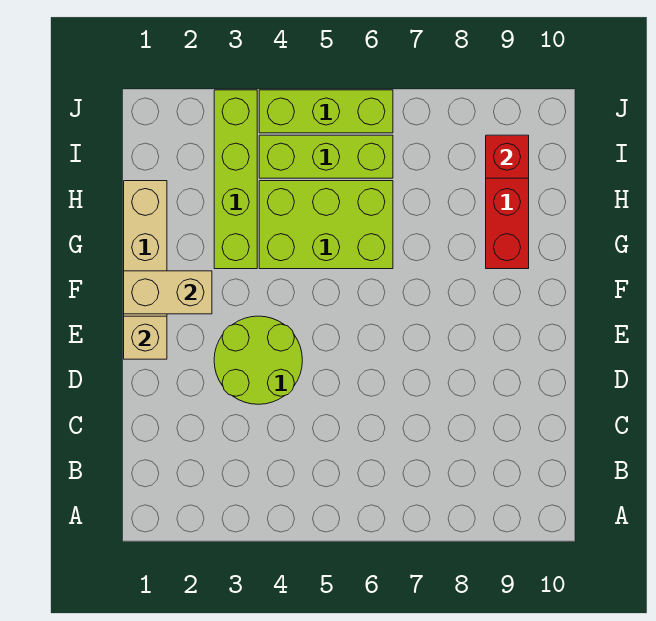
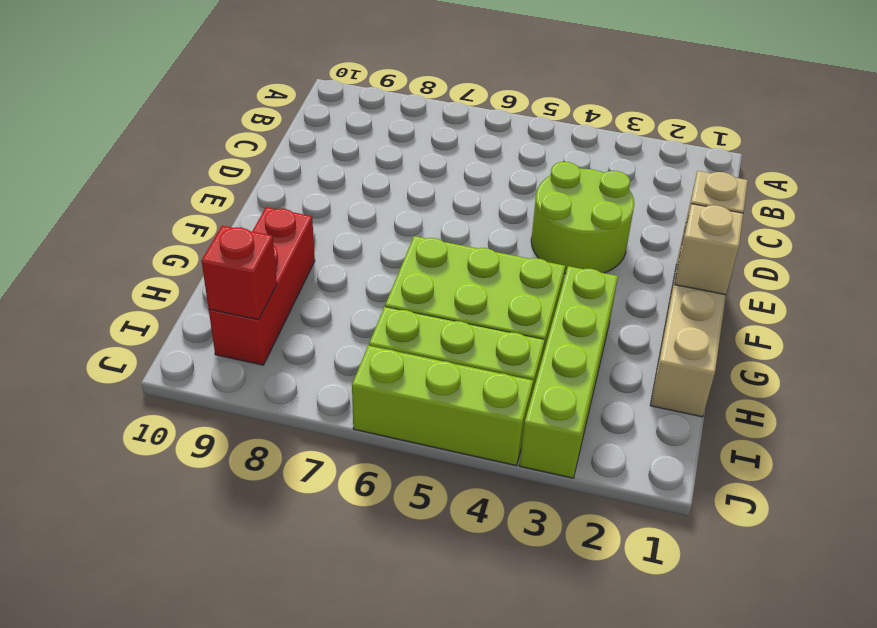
tan 1x2 brick [124,271,212,314] -> tan 1x1 brick [675,204,743,295]

